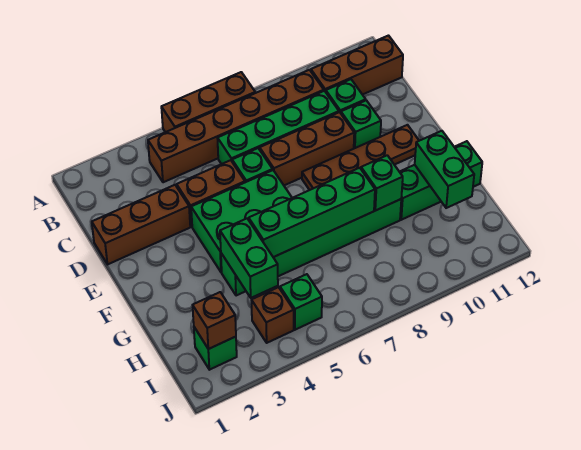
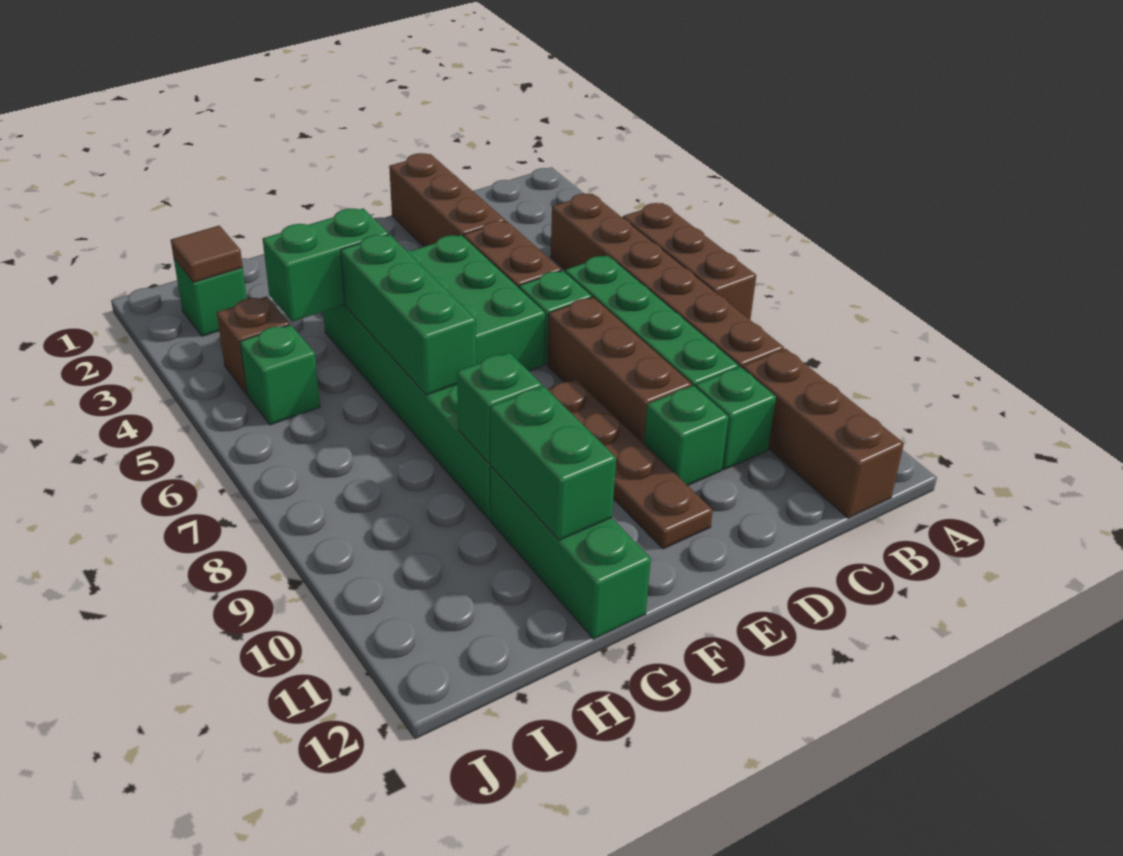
green 1x4 brick [249,168,375,257] -> green 1x3 brick [341,234,476,395]
green 1x2 brick [415,131,474,208] -> green 1x2 brick turned to [490,386,616,540]
brown 1x1 brick [193,292,236,349] -> brown 1x1 tile [171,226,243,282]

